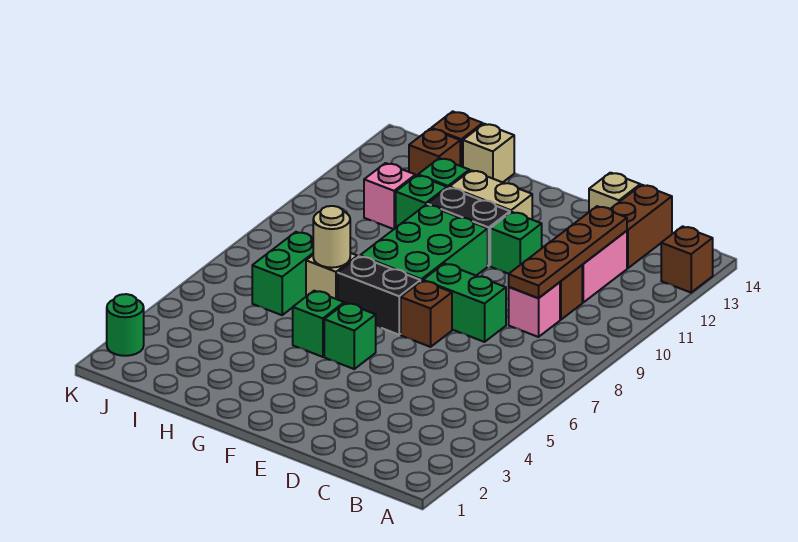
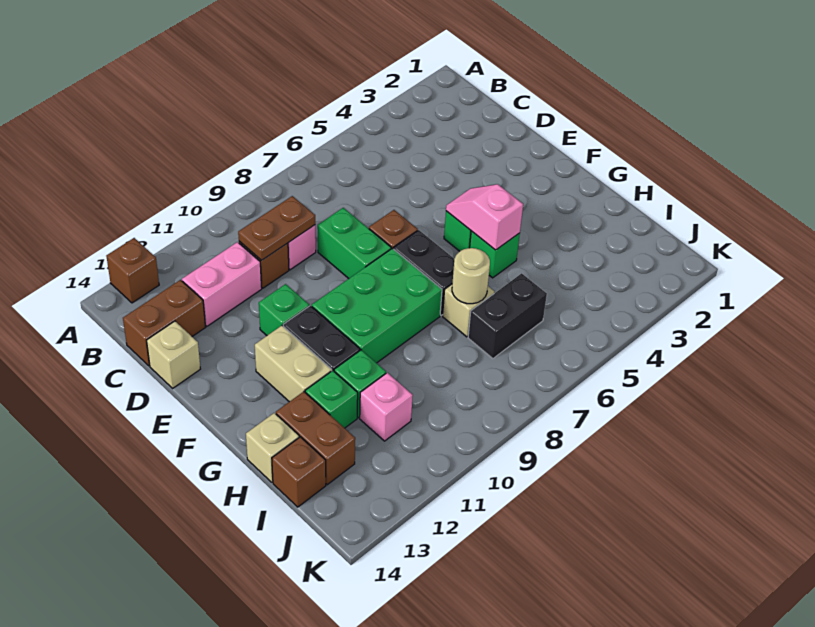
brown 1x4 plate [509,206,627,298] -> brown 1x2 plate [238,196,315,260]
none -> pink 1x2 slope [446,184,523,250]
green 1x2 brick [252,232,313,315] -> black 1x2 brick [468,273,547,359]
brown 1x1 brick [409,129,460,176] -> brown 1x2 brick [276,392,355,485]
green 1x1 round brick [107,294,144,356] -> none

